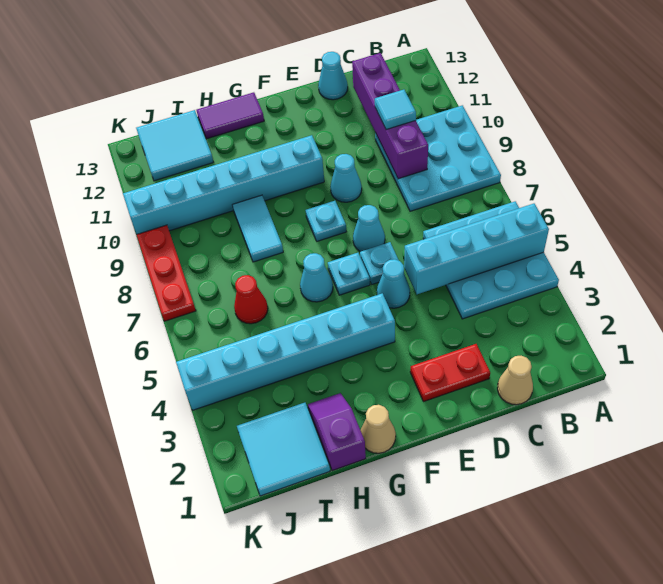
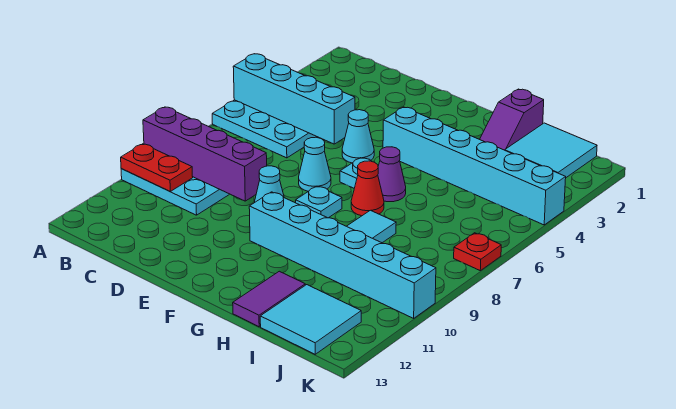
tan 1x1 cone [497,356,533,405] -> none
purple 1x4 brick [352,53,428,179] -> purple 1x4 brick turned to [143,107,267,201]
cyan 1x1 tile [375,90,416,130] -> none
red 1x2 plate [410,344,490,402] -> red 1x2 plate moved to [121,144,193,191]
cyan 1x1 cone [318,52,348,100] -> none
cyan 1x1 plate [360,242,399,284] -> none
tan 1x1 cone [361,405,396,453] -> none
cyan 1x1 cone [300,253,333,302] -> purple 1x1 cone [378,147,406,202]
purple 1x2 tile [196,92,264,139] -> purple 1x2 tile turned to [233,271,305,327]
red 1x1 cone [234,275,268,324] -> red 1x1 cone moved to [351,161,384,216]
red 1x3 plate [137,225,196,321] -> red 1x1 plate [454,233,501,271]

